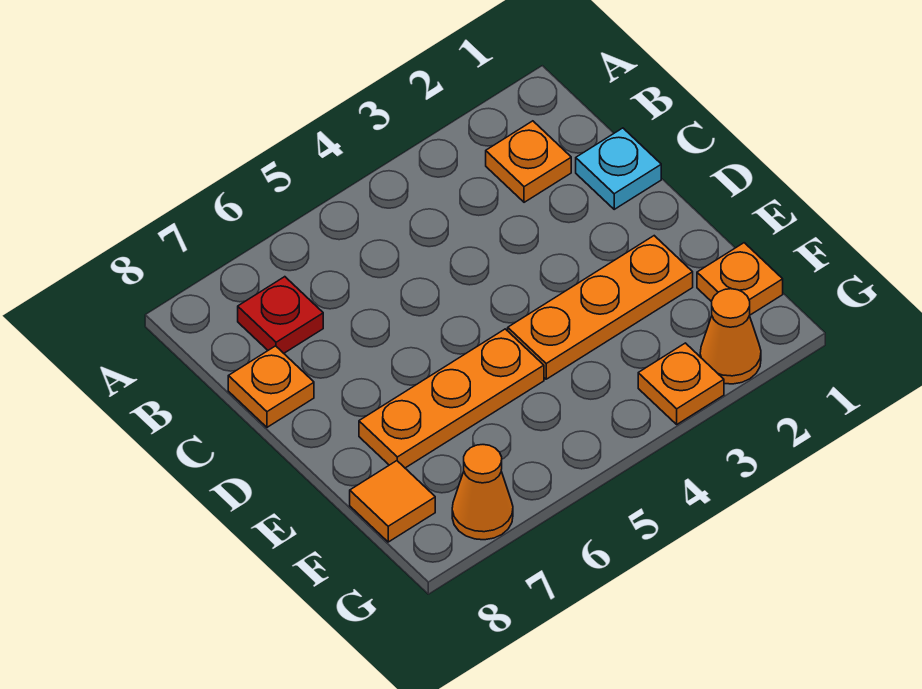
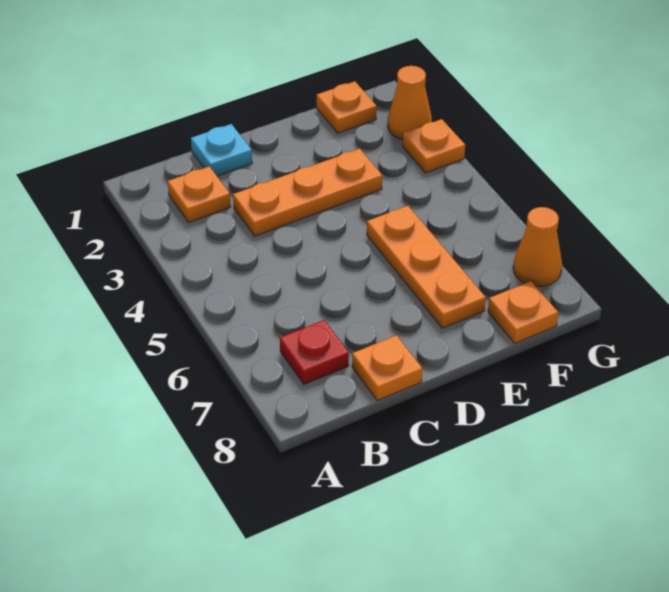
orange 1x3 plate [508,236,693,379] -> orange 1x3 plate turned to [233,149,382,236]
orange 1x1 tile [350,461,435,542] -> orange 1x1 plate [488,281,558,343]

